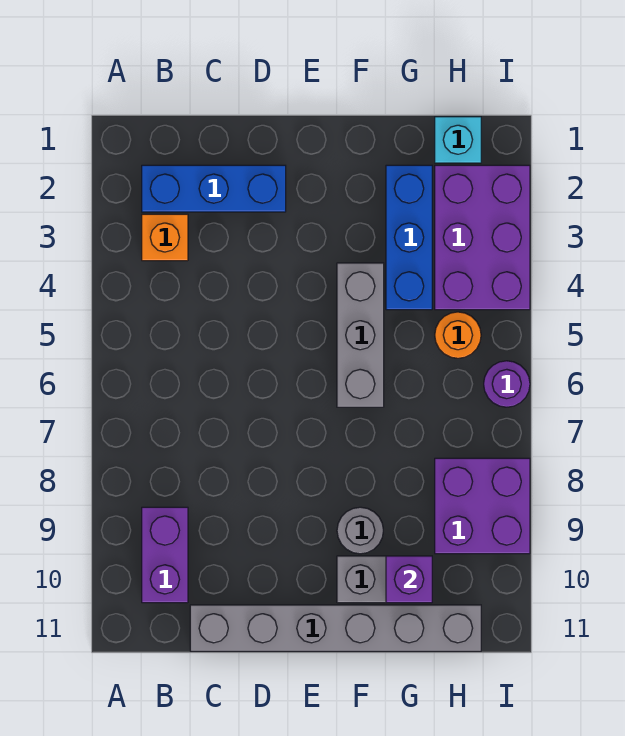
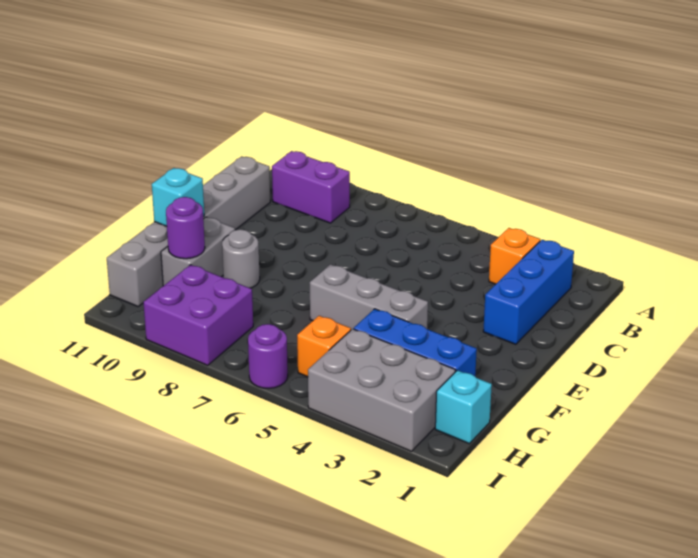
none -> cyan 1x1 brick [152,168,204,226]
purple 1x1 brick [386,556,432,603] -> purple 1x1 round brick [166,197,205,259]
purple 2x3 brick [435,165,530,310] -> grey 2x3 brick [308,329,455,451]
orange 1x1 round brick [435,312,481,358] -> orange 1x1 brick [297,316,351,377]

